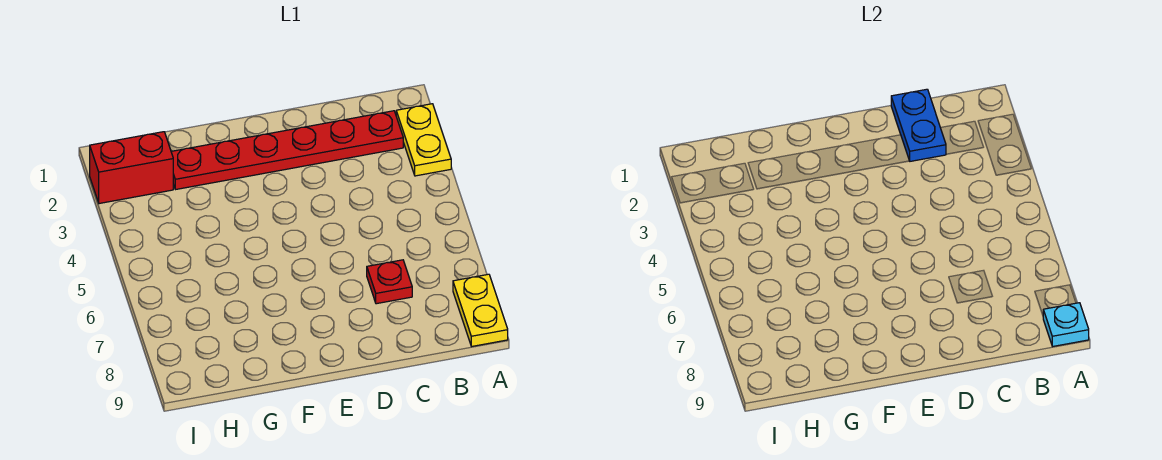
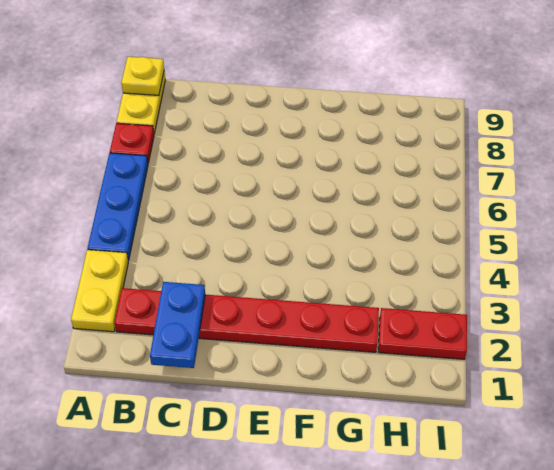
none -> blue 1x3 plate [88,153,148,260]
cyan 1x1 plate [1043,303,1089,346] -> yellow 1x1 plate [121,57,164,95]
red 1x1 plate [367,260,412,304] -> red 1x1 plate moved to [110,123,154,163]
red 1x2 brick [90,132,173,204] -> red 1x2 plate [378,308,467,359]

